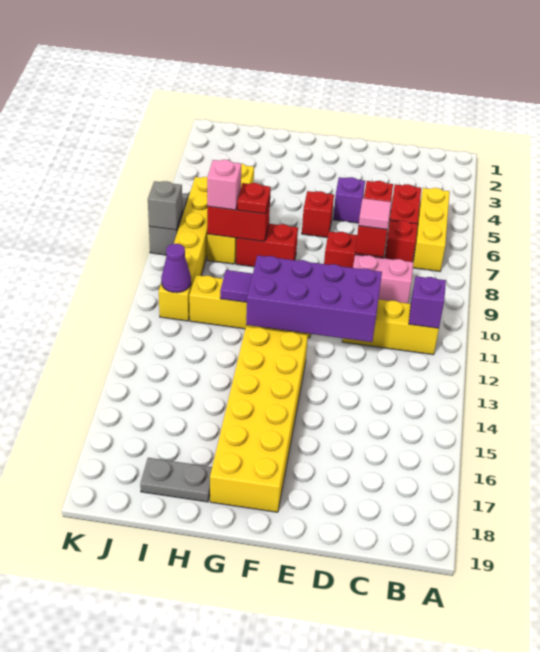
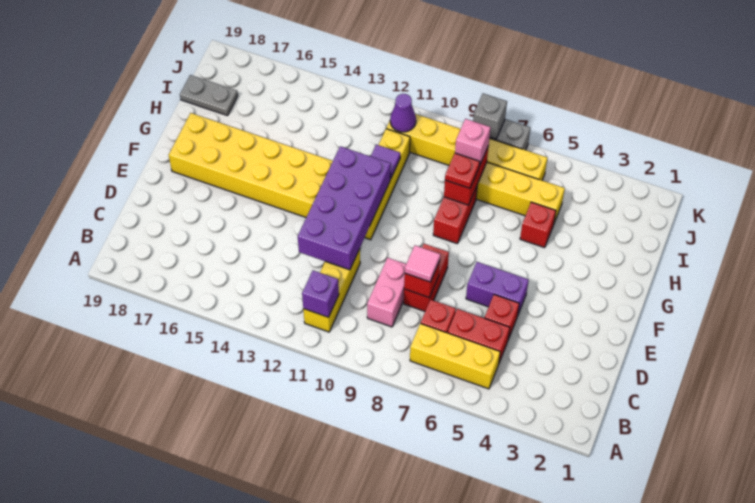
purple 1x1 brick [333,177,365,223] -> purple 1x2 brick [466,262,529,317]
red 1x1 brick [302,191,334,238] -> red 1x1 brick moved to [520,202,556,248]
grey 1x2 plate [140,458,212,502] -> grey 1x2 plate turned to [180,75,238,116]

